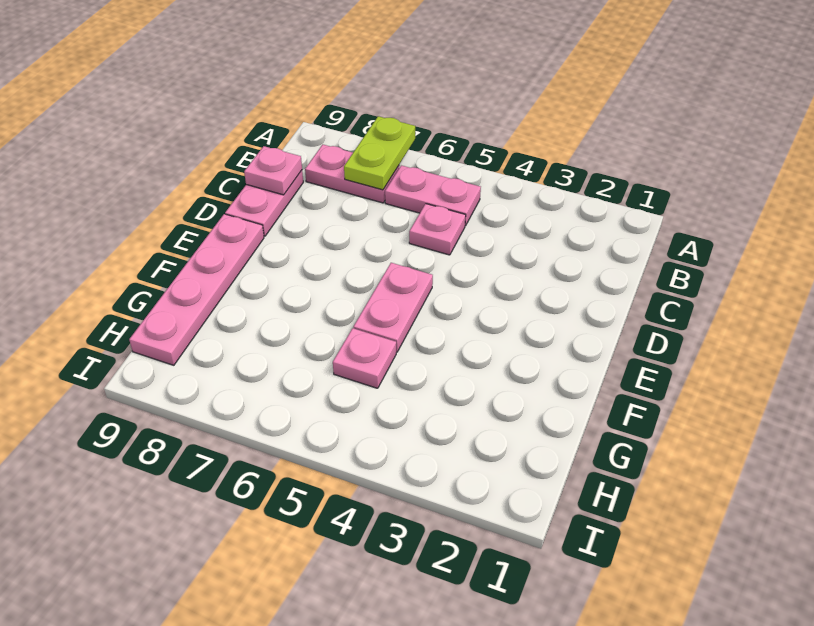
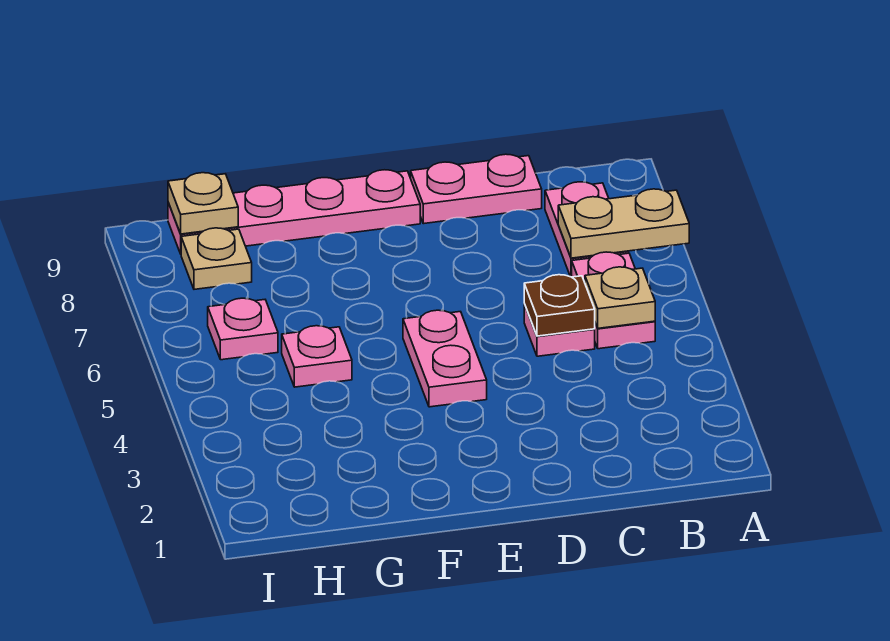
lime 1x2 plate [344,116,415,190] -> tan 1x2 plate [558,189,689,258]
none -> tan 1x1 plate [585,267,655,328]
none -> brown 1x1 plate [524,275,595,336]
pink 1x1 plate [244,146,302,195] -> pink 1x1 plate moved to [208,298,278,360]
pink 1x2 plate [354,263,433,352] -> pink 1x2 plate turned to [403,310,487,407]
none -> tan 1x1 plate [181,228,252,289]
none -> tan 1x1 plate [168,173,238,234]

